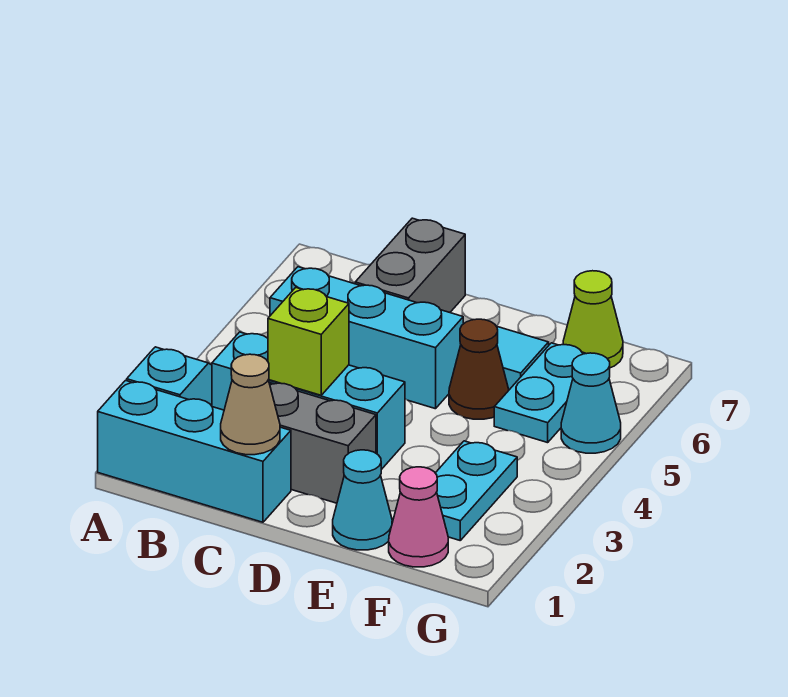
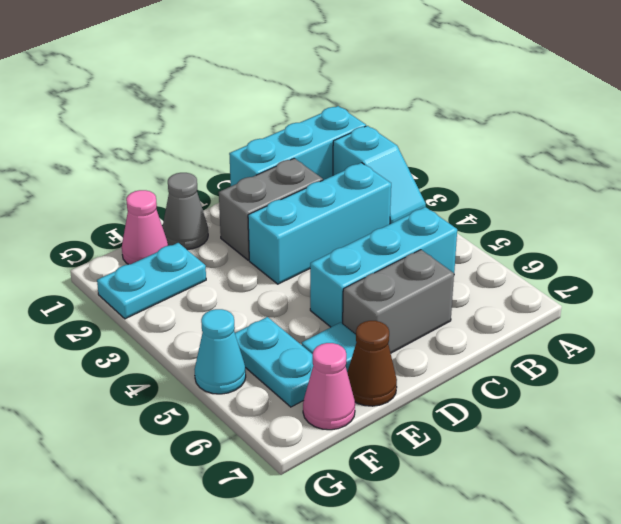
tan 1x1 cone [221,354,280,455] -> none
lime 1x1 brick [268,288,349,395] -> none
grey 1x2 brick [355,218,465,312] -> grey 1x2 brick turned to [343,250,454,353]
cyan 1x1 cone [333,450,392,550] -> grey 1x1 cone [163,173,208,250]
brown 1x1 cone [449,319,509,419] -> brown 1x1 cone moved to [347,321,397,406]
cyan 1x2 plate [436,441,517,540] -> cyan 1x2 plate turned to [97,243,206,319]
lime 1x1 cone [563,271,623,368] -> pink 1x1 cone [303,343,355,430]

